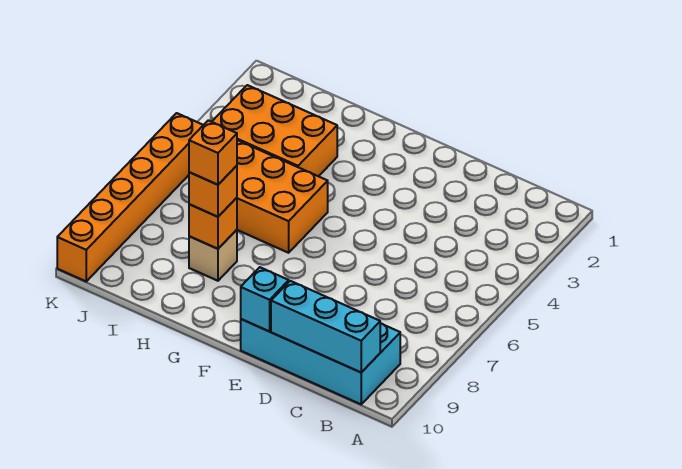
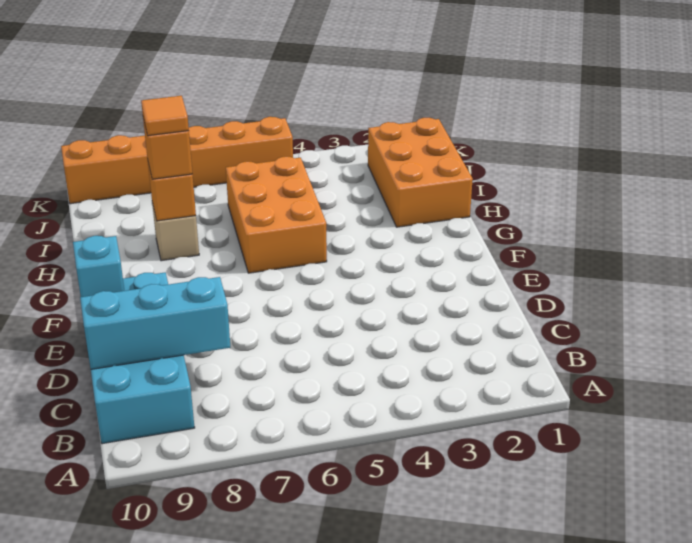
cyan 1x3 brick [271,281,380,372] -> cyan 1x3 brick turned to [80,277,230,369]
orange 2x3 brick [212,85,337,176] -> orange 2x3 brick moved to [368,118,473,227]
orange 1x1 brick [189,120,237,185] -> orange 1x1 tile [141,96,189,136]

